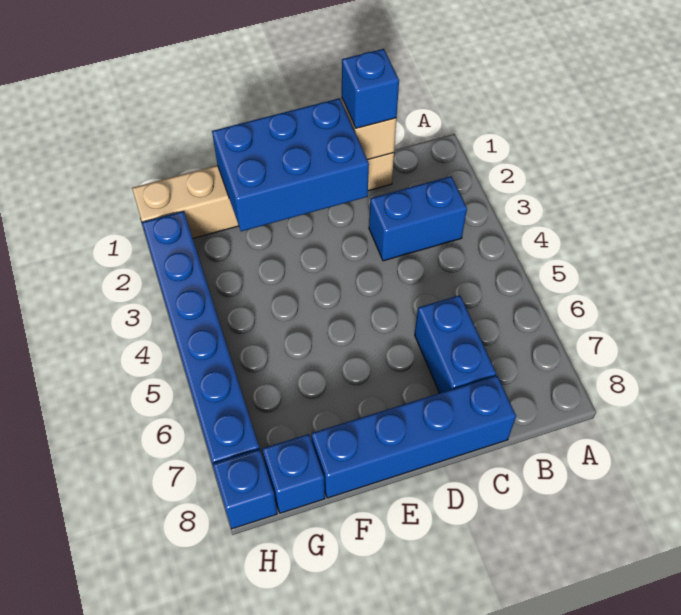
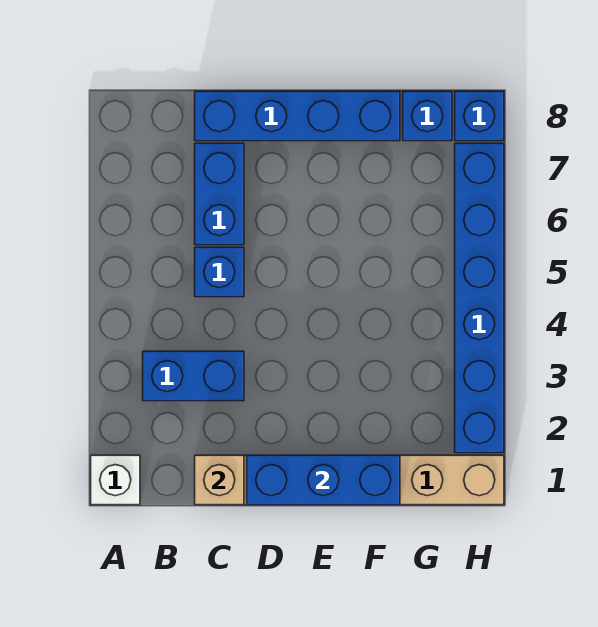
none -> white 1x1 brick [91,455,140,505]
blue 1x1 brick [342,49,399,128] -> blue 1x1 brick moved to [195,247,244,297]
blue 2x3 brick [212,98,369,231] -> blue 1x3 brick [247,455,400,505]

